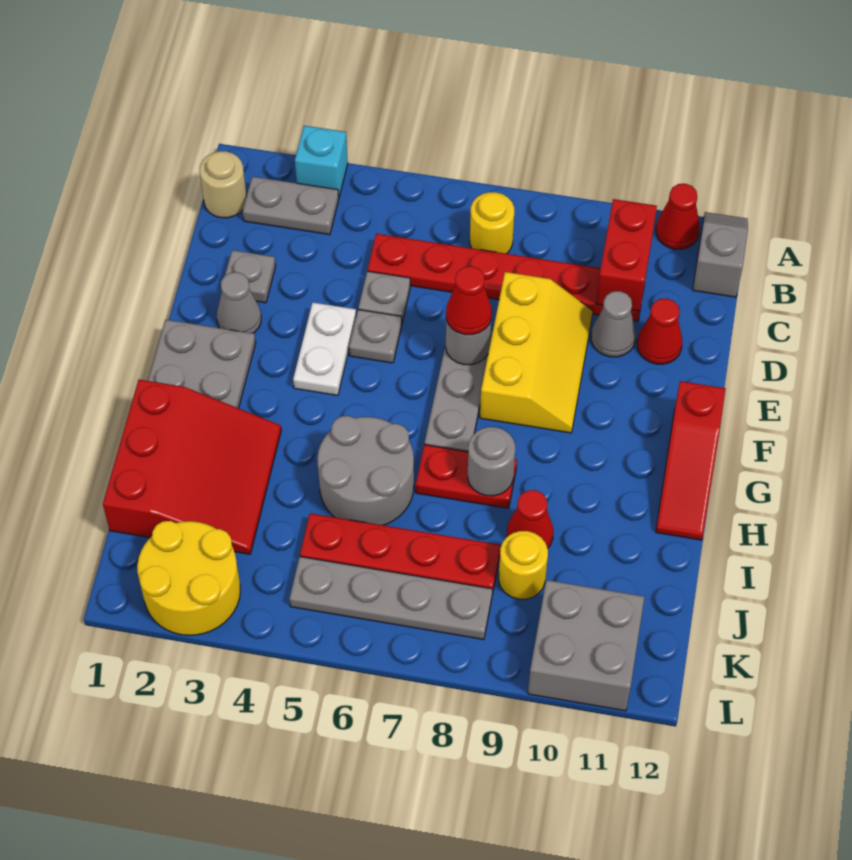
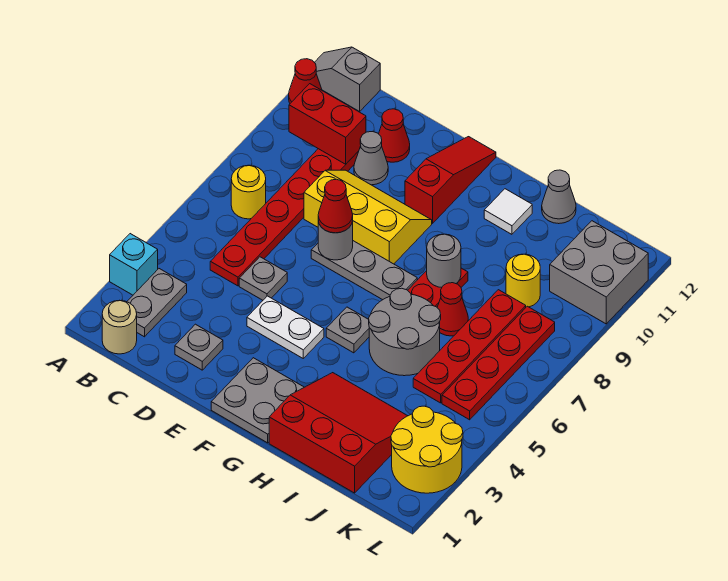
grey 1x1 cone [217,272,261,333] -> grey 1x1 cone moved to [542,170,576,224]
grey 1x1 plate [349,310,402,363] -> grey 1x1 plate moved to [326,307,369,353]
red 1x3 slope [656,381,726,540] -> red 1x3 slope turned to [405,137,496,224]
none -> white 1x1 tile [484,189,532,234]
red 1x1 cone [507,490,553,548] -> red 1x1 cone moved to [437,283,468,336]
grey 1x4 plate [290,557,493,639] -> red 1x4 plate [442,306,555,420]

